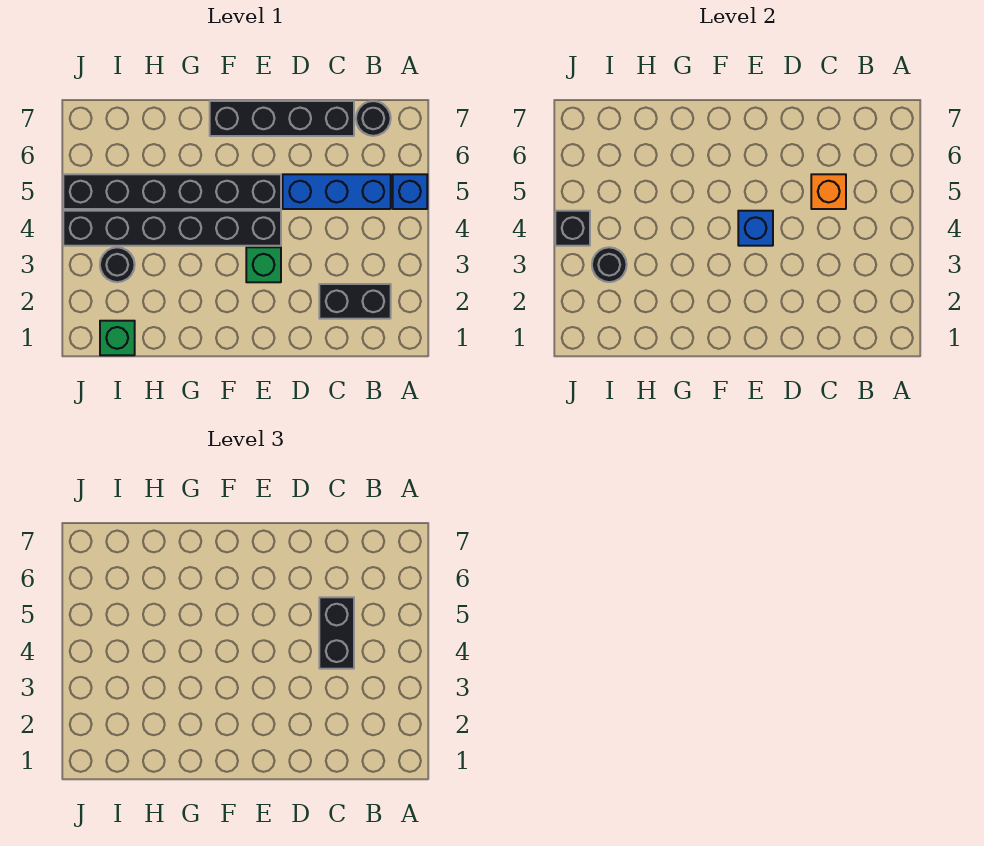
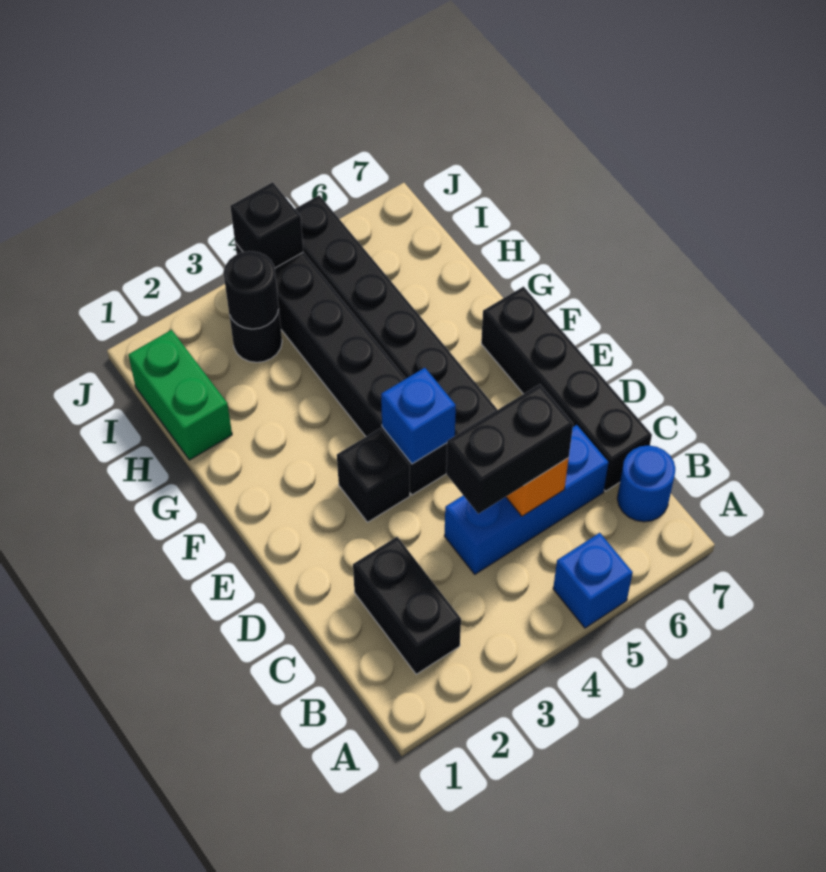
blue 1x3 brick [283,174,391,209] -> blue 1x3 brick turned to [445,425,608,574]
black 1x1 round brick [356,101,391,136] -> blue 1x1 round brick [617,445,675,522]
green 1x1 brick [246,247,281,282] -> black 1x1 brick [337,429,410,522]
green 1x1 brick [100,321,135,355] -> green 1x2 brick [128,330,232,460]

